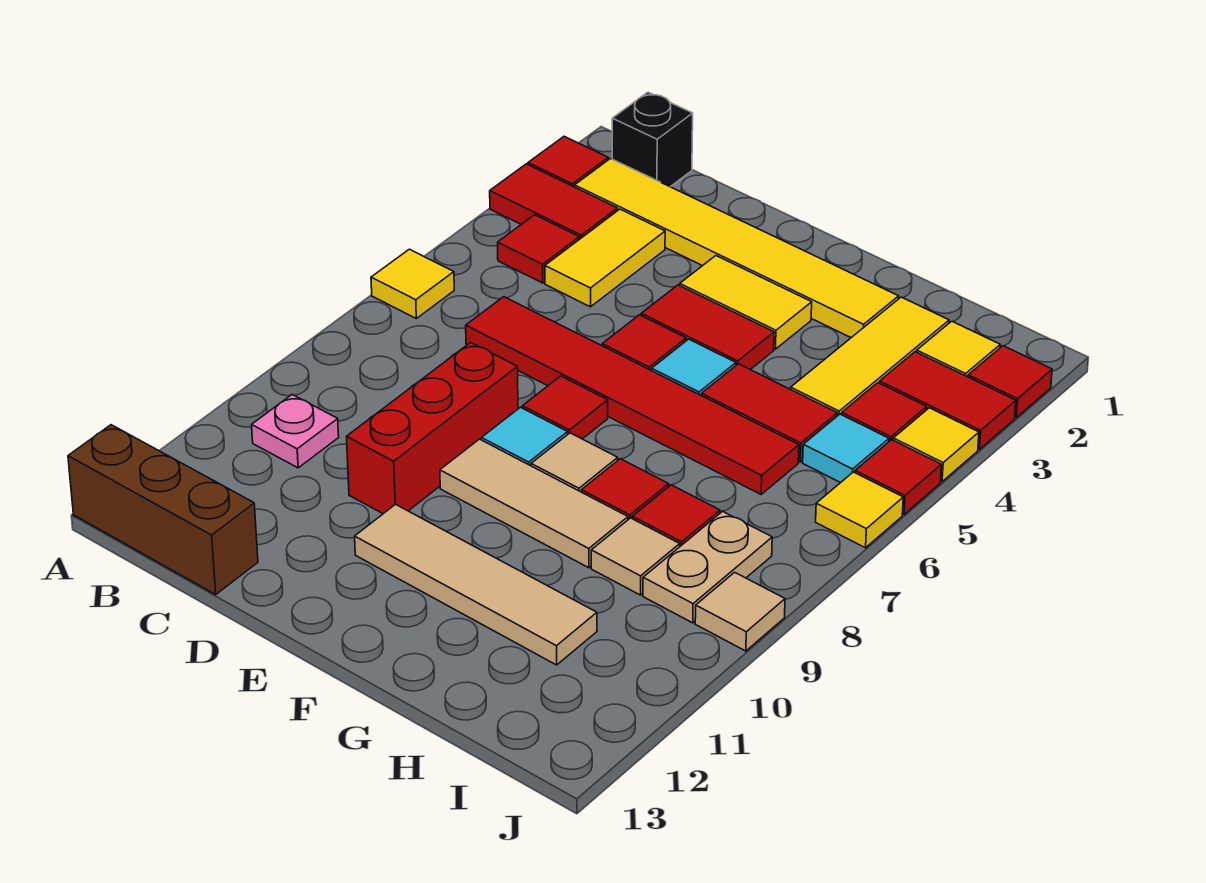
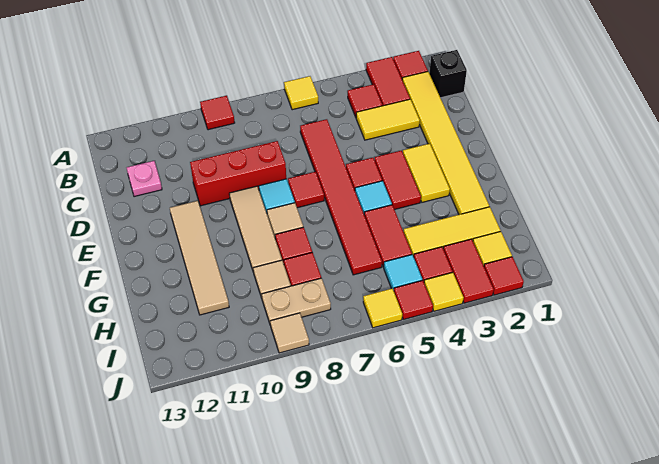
none -> red 1x1 tile [200,96,235,130]
brown 1x3 brick [68,425,258,594] -> none
pink 1x1 plate [252,395,339,468] -> pink 1x1 plate moved to [127,161,162,197]

